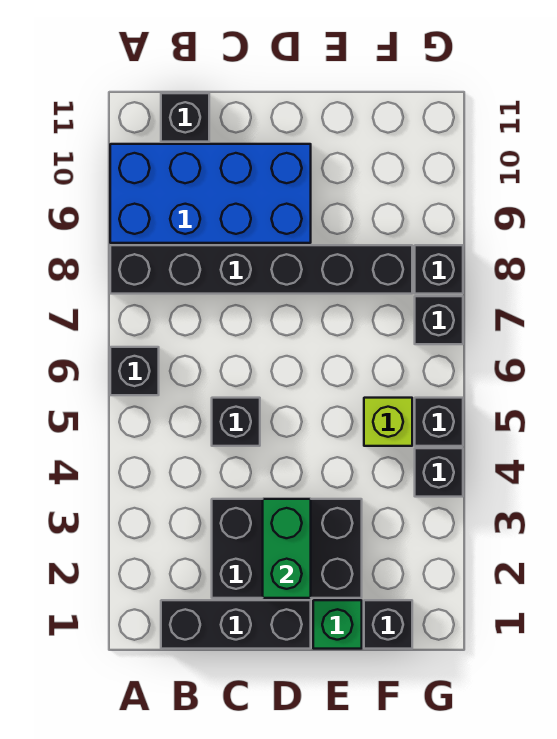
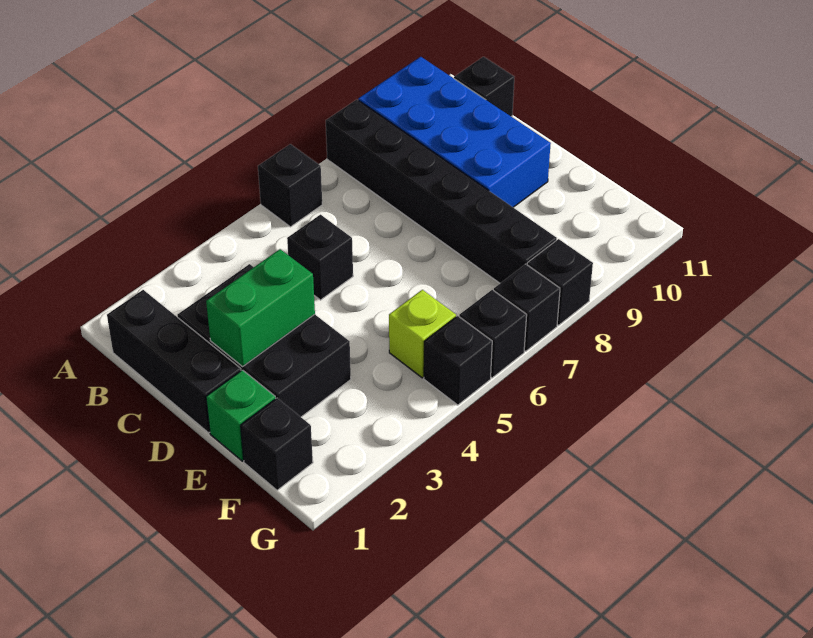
black 1x1 brick [415,448,463,497] -> black 1x1 brick moved to [459,290,527,378]

